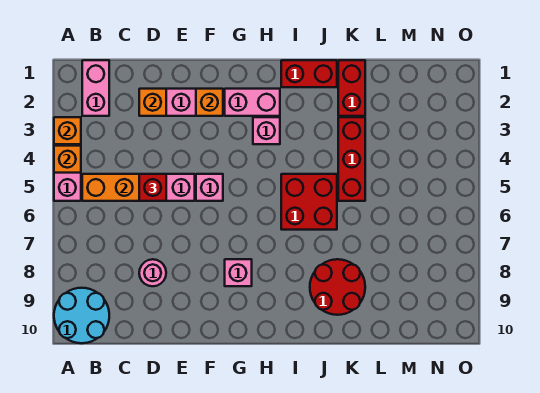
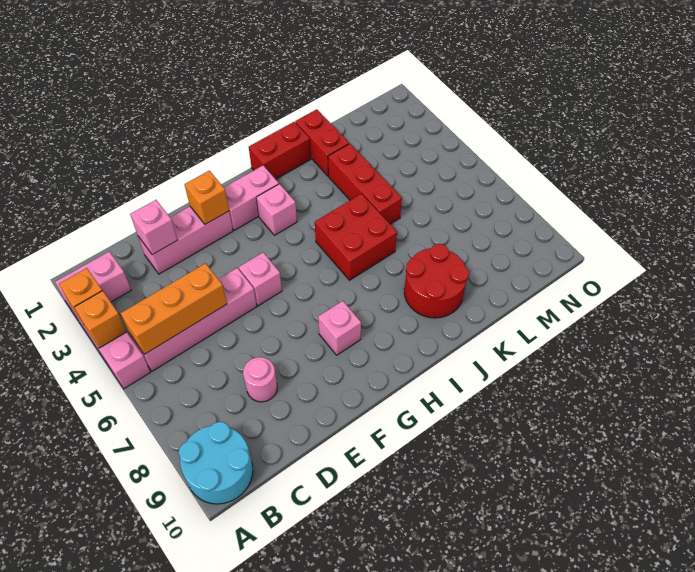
pink 1x2 brick [82,60,109,116] -> pink 1x2 brick turned to [55,252,131,318]
orange 1x1 brick [139,89,166,116] -> pink 1x1 brick [130,200,177,255]
red 1x1 brick [139,174,166,201] -> none

